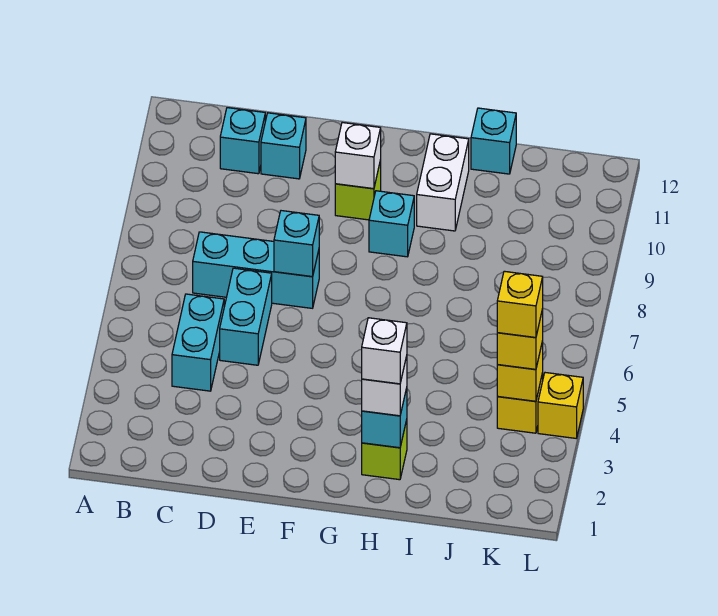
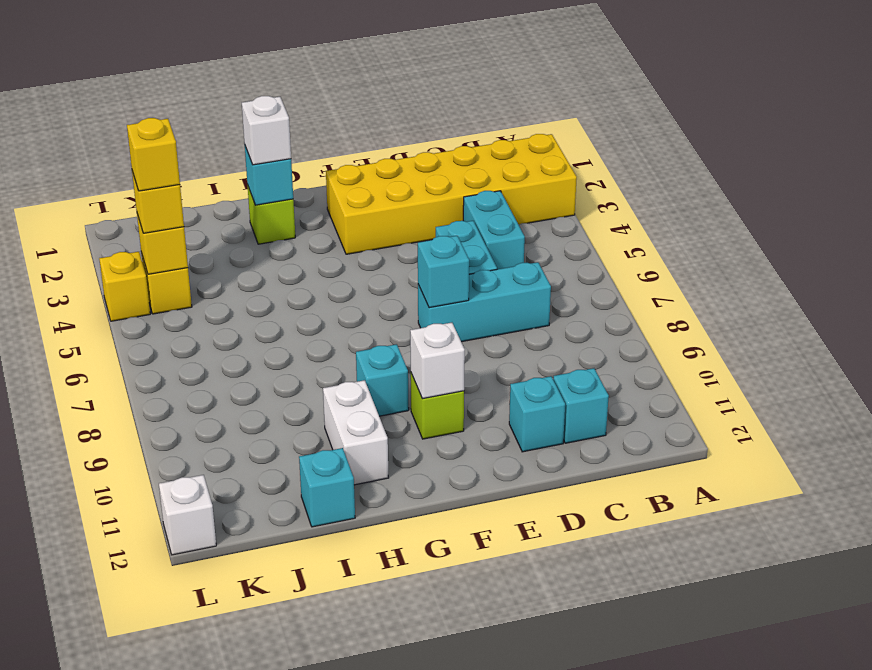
none -> yellow 2x6 brick [326,134,577,254]
white 1x1 brick [362,318,407,384] -> white 1x1 brick moved to [159,475,216,555]

